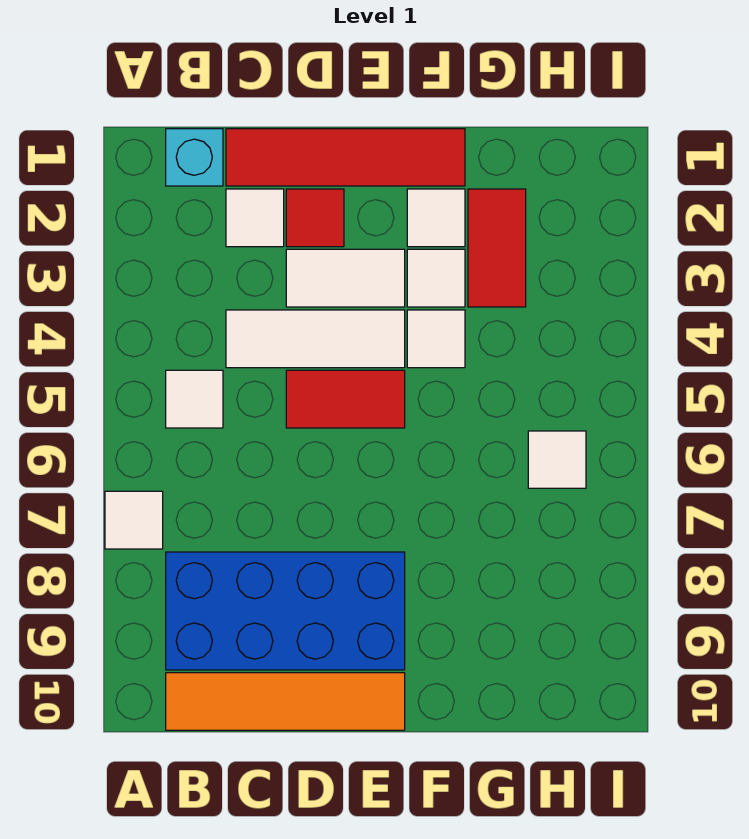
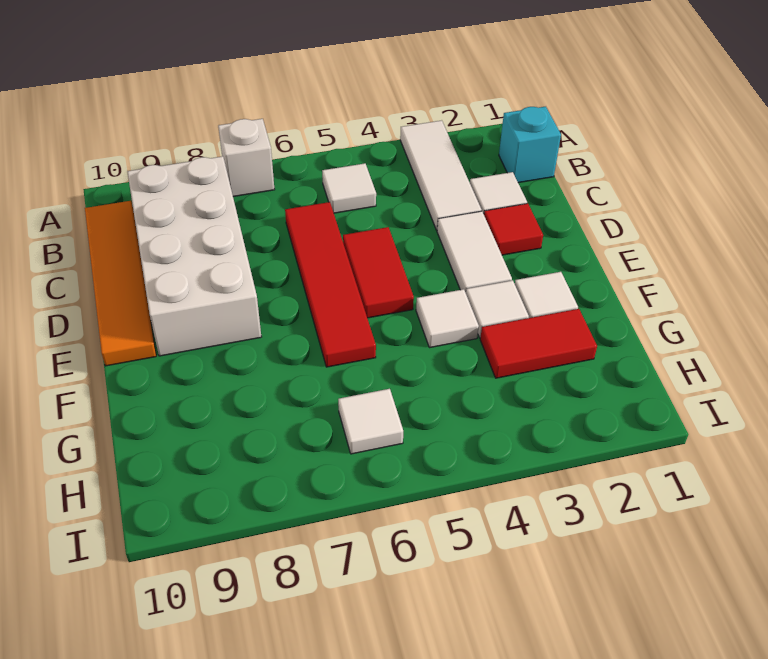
white 1x1 tile [105,491,163,549] -> white 1x1 brick [218,119,275,197]
blue 2x4 brick [166,552,405,670] -> white 2x4 brick [127,156,261,356]
red 1x4 tile [226,129,465,186] -> red 1x4 tile moved to [285,202,376,367]
white 1x3 tile [226,310,405,368] -> white 1x3 tile moved to [400,120,481,230]

